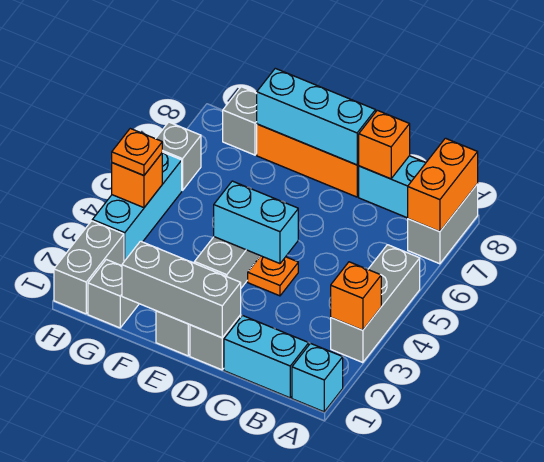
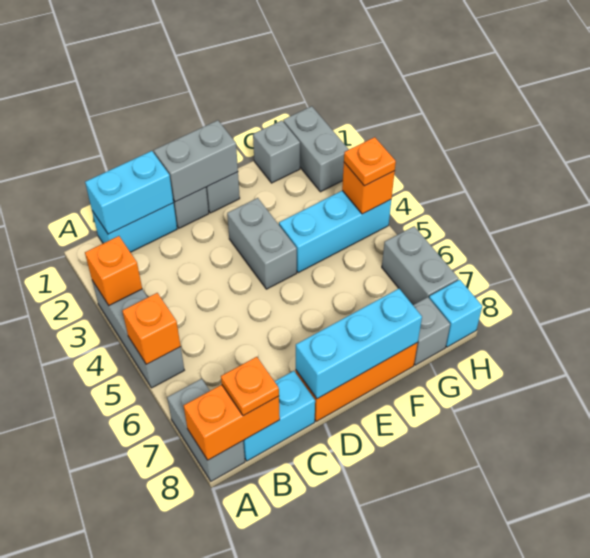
cyan 1x1 brick [292,343,343,412] -> cyan 1x1 brick moved to [429,280,482,347]
orange 1x2 brick [408,138,478,232] -> orange 1x2 brick turned to [184,385,280,460]
orange 1x1 brick [358,110,410,179] -> orange 1x1 brick moved to [122,293,181,364]
grey 1x3 brick [122,241,241,338] -> grey 1x2 brick [154,120,238,202]
orange 1x1 plate [248,256,298,296] -> orange 1x1 plate moved to [221,357,279,416]
cyan 1x2 brick [214,181,298,264] -> cyan 1x2 brick moved to [85,151,173,234]
cyan 1x3 brick [92,152,182,261] -> cyan 1x3 brick turned to [279,191,391,273]
grey 1x1 brick [156,122,201,191] -> grey 1x2 brick [382,226,459,305]

